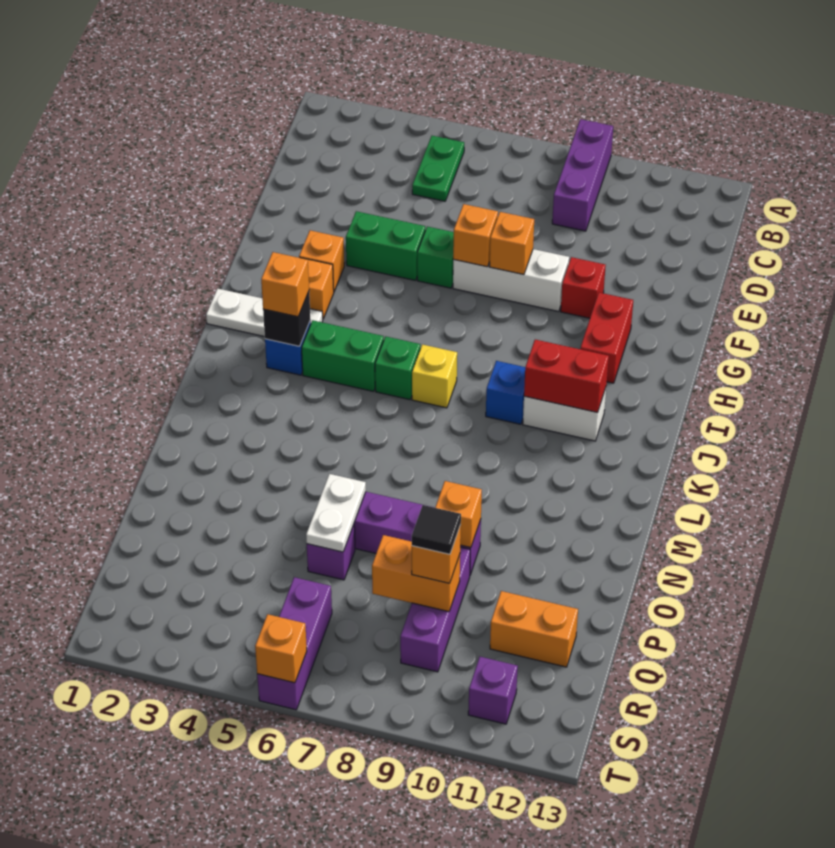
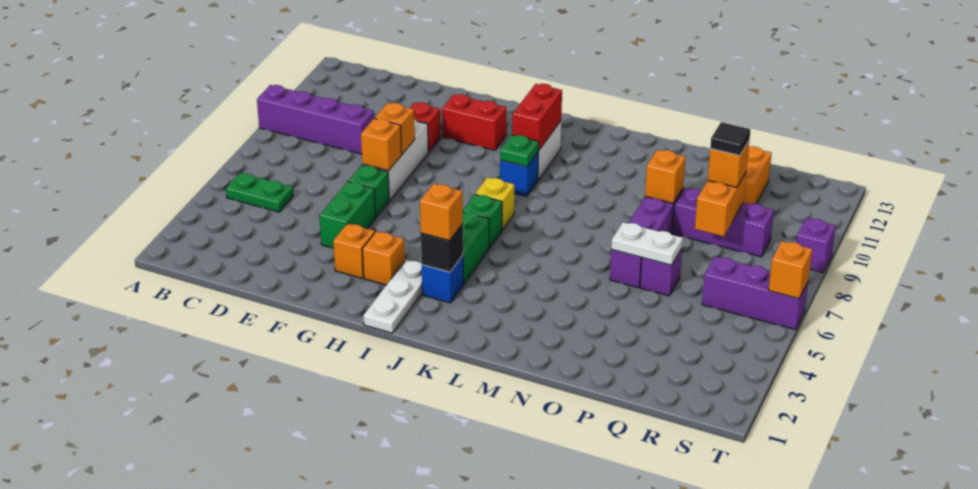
purple 1x3 brick [552,119,613,231] -> purple 1x4 brick [257,85,374,154]
none -> green 1x1 plate [500,135,539,167]
purple 1x1 brick [468,657,518,724] -> purple 1x1 brick moved to [796,218,836,273]

